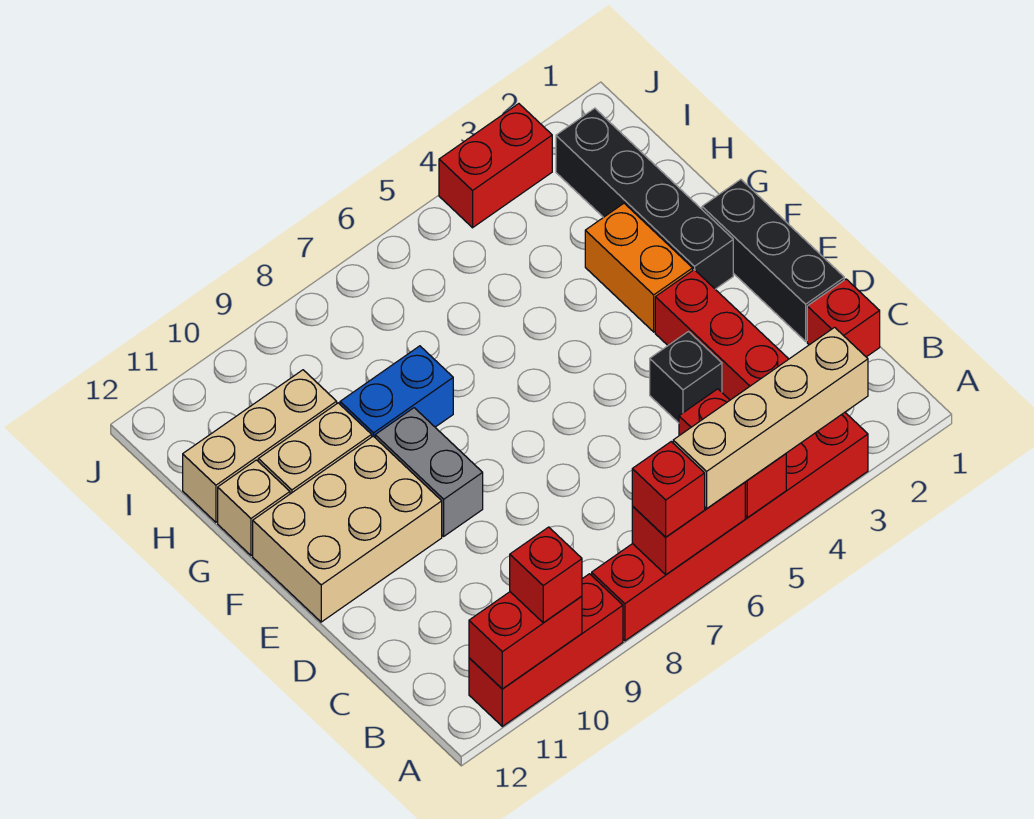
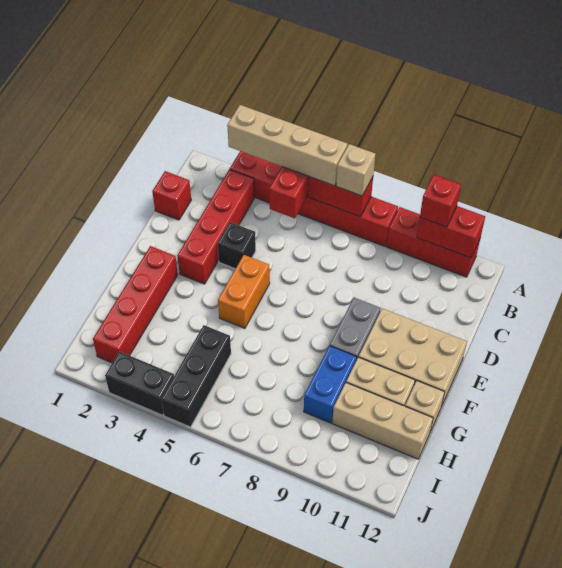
red 1x1 brick [632,442,705,537] -> tan 1x1 brick [336,144,375,196]
black 1x3 brick [702,179,844,341] -> black 1x3 brick moved to [161,325,231,427]
black 1x4 brick [556,108,733,289] -> red 1x4 brick [93,246,178,363]
orange 1x2 brick [585,203,693,332] -> orange 1x2 brick moved to [218,255,270,328]
blue 1x2 brick [340,346,453,437] -> blue 1x2 brick turned to [304,346,357,423]
red 1x2 brick [439,104,552,228] -> black 1x2 brick [105,351,174,415]

